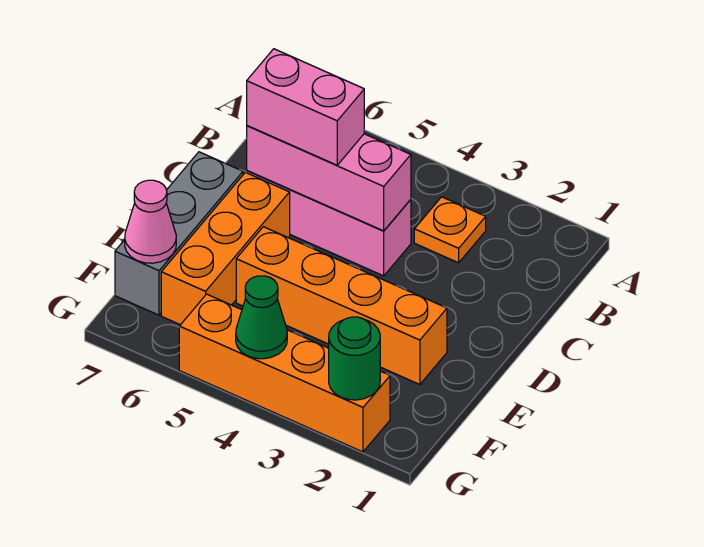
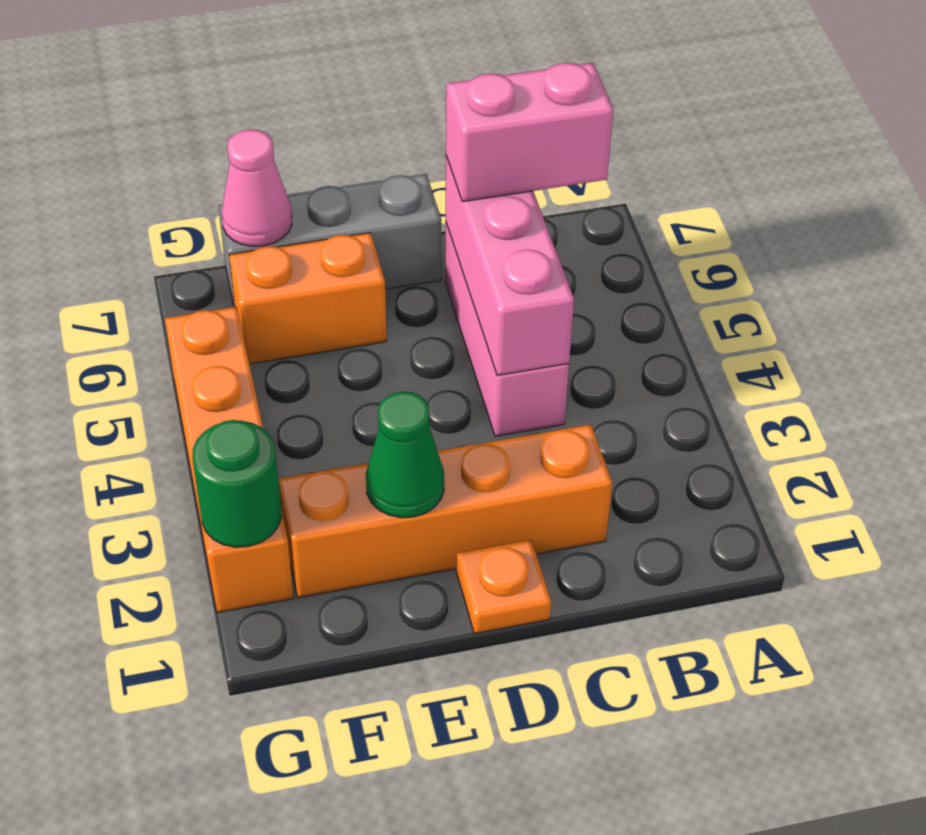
orange 1x1 plate [414,197,486,263] -> orange 1x1 plate moved to [456,540,551,634]
pink 1x2 brick [247,49,364,165] -> pink 1x2 brick turned to [446,63,613,202]
orange 1x3 brick [161,172,290,325] -> orange 1x2 brick [229,233,387,364]
orange 1x4 brick [236,227,447,385] -> orange 1x4 brick turned to [279,425,612,598]
green 1x1 cone [236,276,287,359] -> green 1x1 cone moved to [366,392,444,518]

